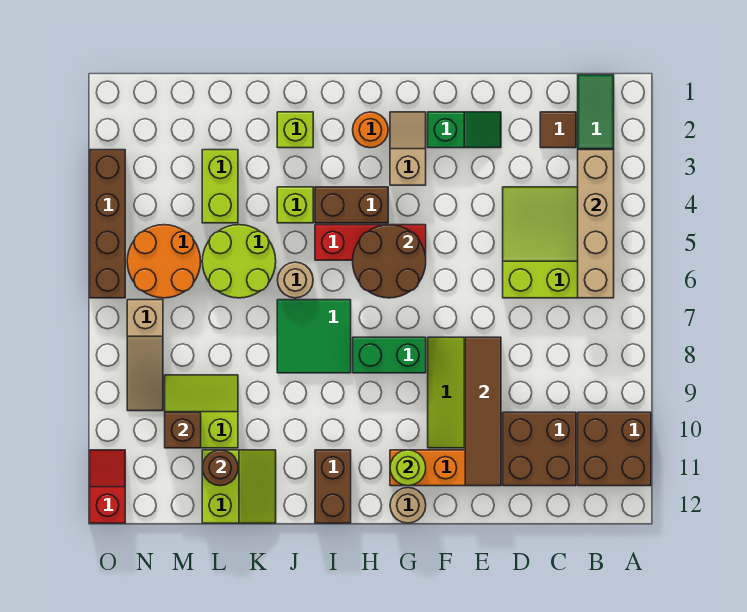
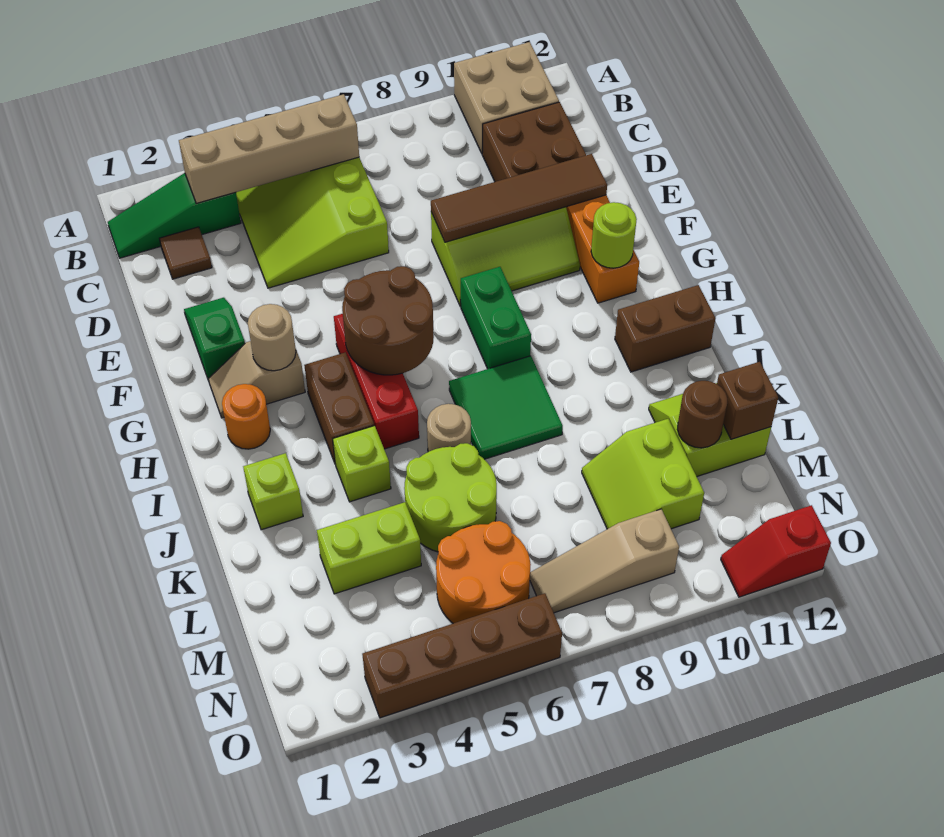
brown 2x2 brick [578,412,651,486] -> tan 2x2 brick [454,42,559,153]
tan 1x1 round brick [390,488,426,523] -> tan 1x1 round brick moved to [248,304,296,371]
brown 1x1 brick [165,412,201,448] -> brown 1x1 brick moved to [717,362,778,439]
tan 1x3 slope [127,300,163,411] -> tan 1x3 slope turned to [530,509,679,613]

